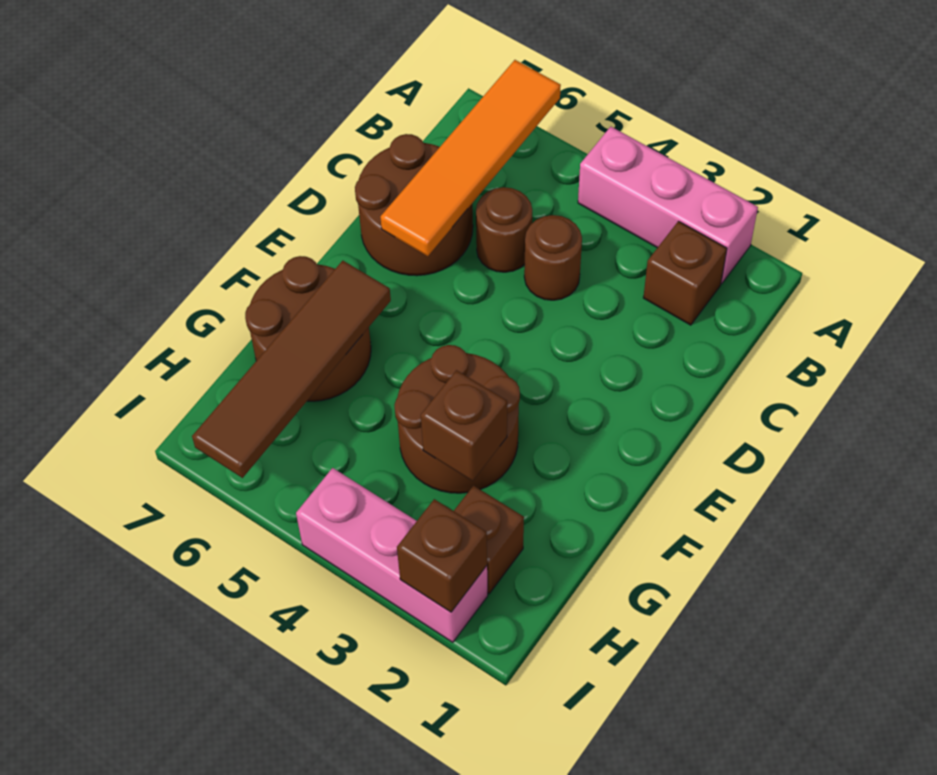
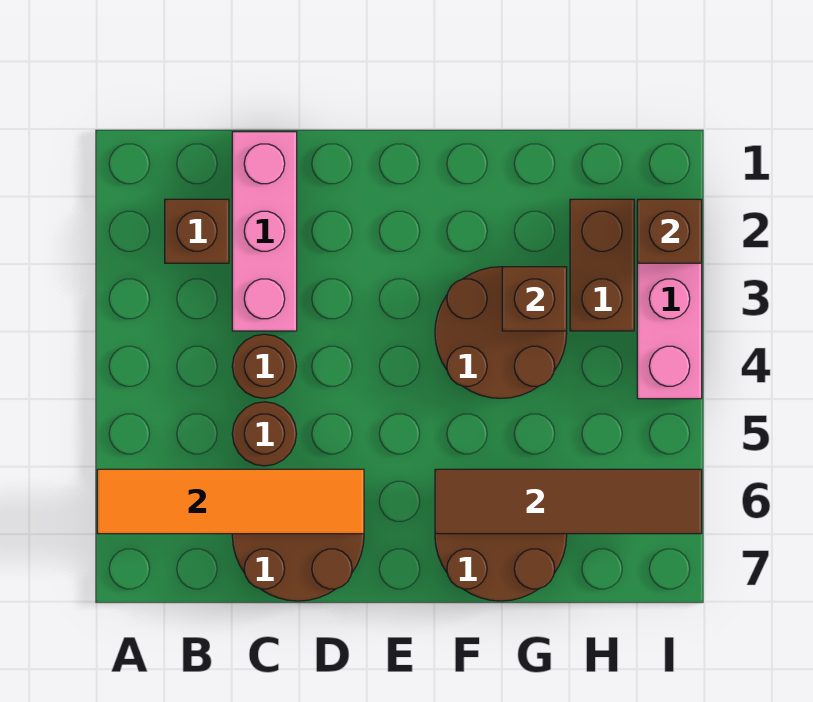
pink 1x3 brick [578,127,758,284] -> pink 1x3 brick moved to [232,132,297,331]
brown 1x1 brick [454,486,524,594] -> brown 1x2 brick [570,199,634,331]

